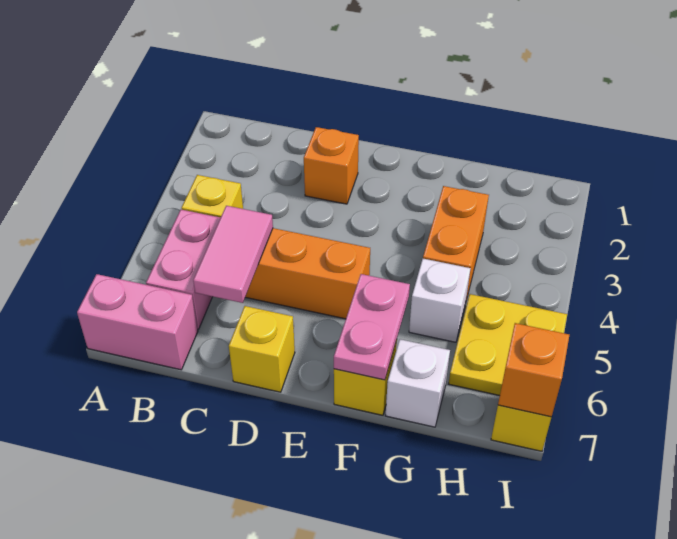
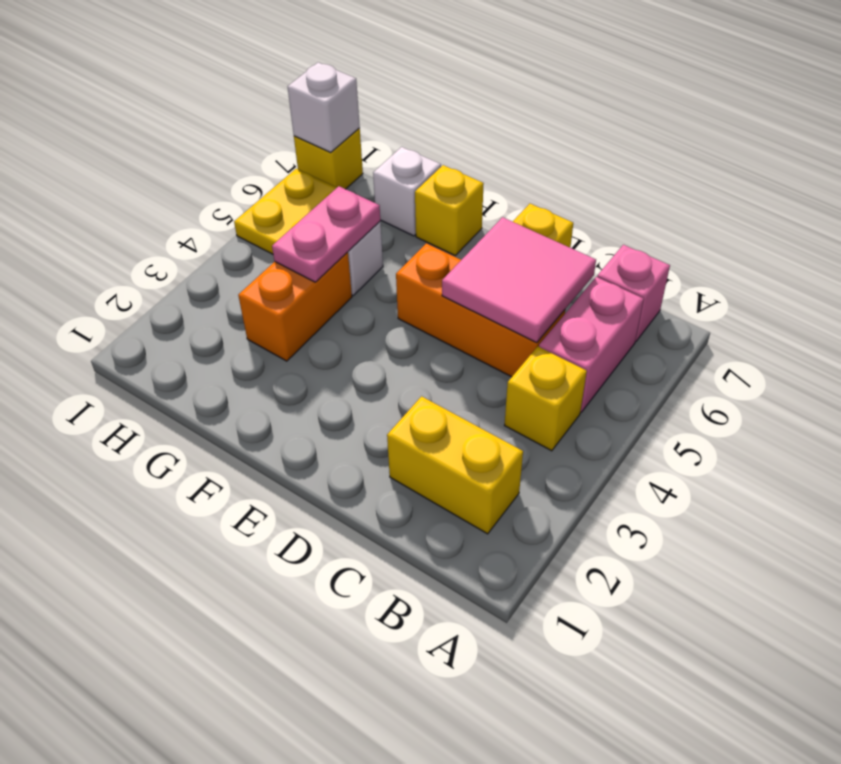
pink 1x2 brick [77,274,198,370] -> pink 1x1 brick [597,245,670,342]
none -> yellow 1x2 brick [387,396,523,534]
pink 1x2 tile [193,206,273,303] -> pink 2x2 tile [442,217,596,343]
orange 1x1 brick [304,127,359,204] -> none
pink 1x2 plate [334,274,410,380] -> pink 1x2 plate moved to [272,186,380,282]
orange 1x1 brick [498,323,569,417] -> white 1x1 brick [288,62,360,153]

